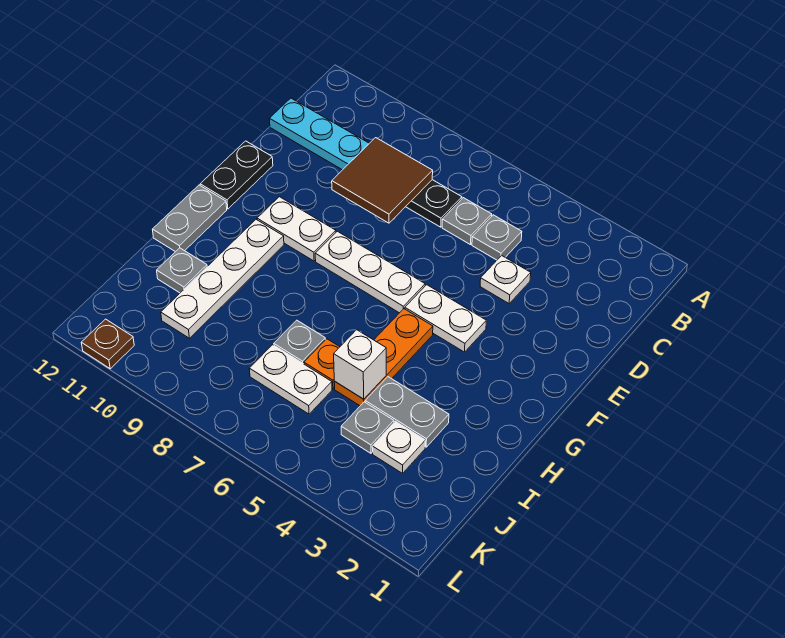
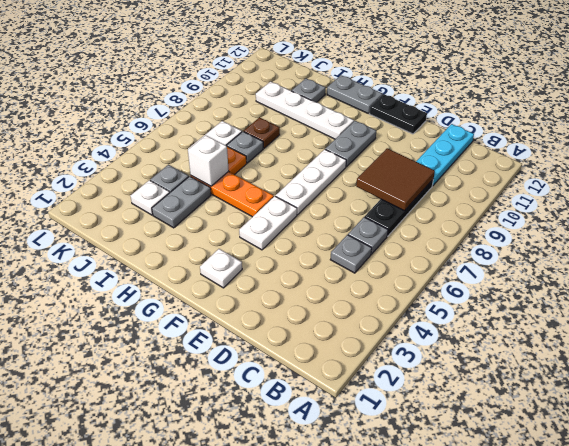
white 1x1 plate [480,255,531,304] -> white 1x1 plate moved to [200,249,242,288]
white 1x2 plate [257,197,336,261] -> grey 1x2 plate [325,121,376,167]
brown 1x1 plate [81,319,134,369] -> brown 1x1 plate moved to [244,117,280,148]

